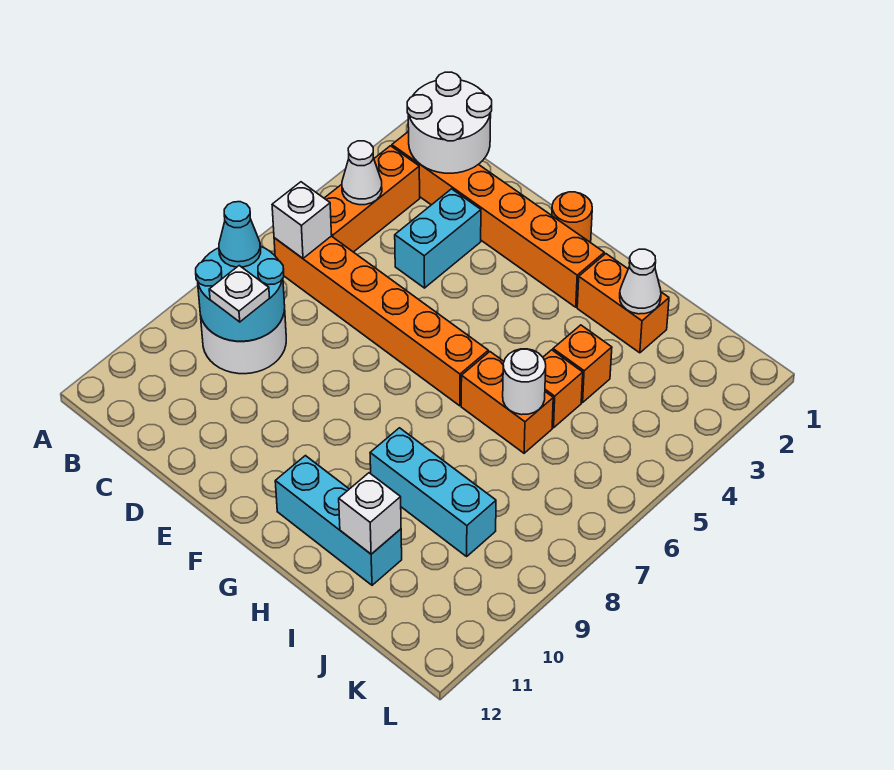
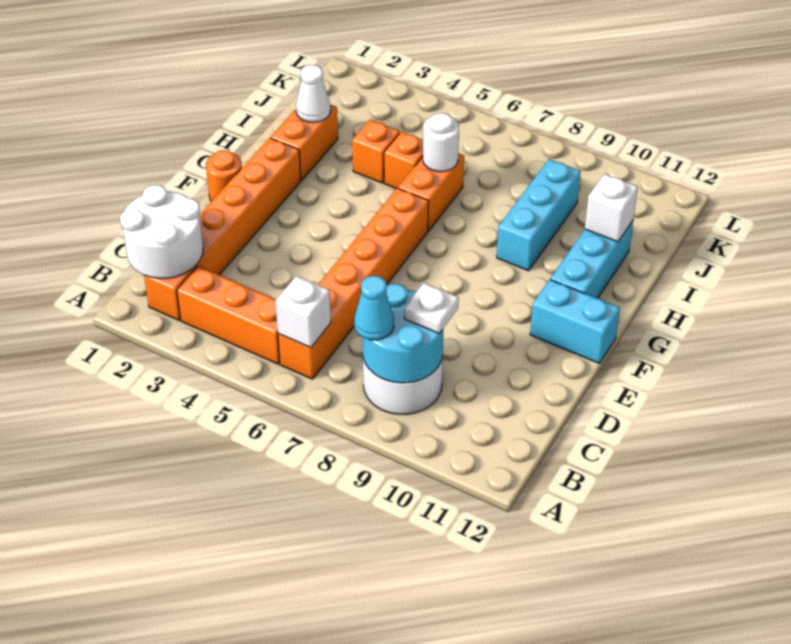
white 1x1 cone [342,141,382,205] -> none
cyan 1x2 brick [395,189,481,288] -> cyan 1x2 brick moved to [530,280,620,363]

